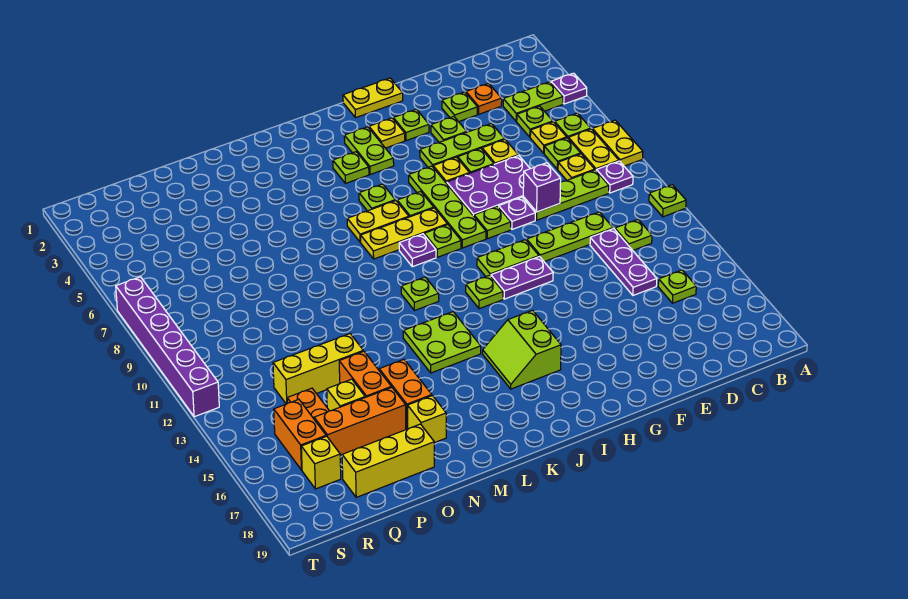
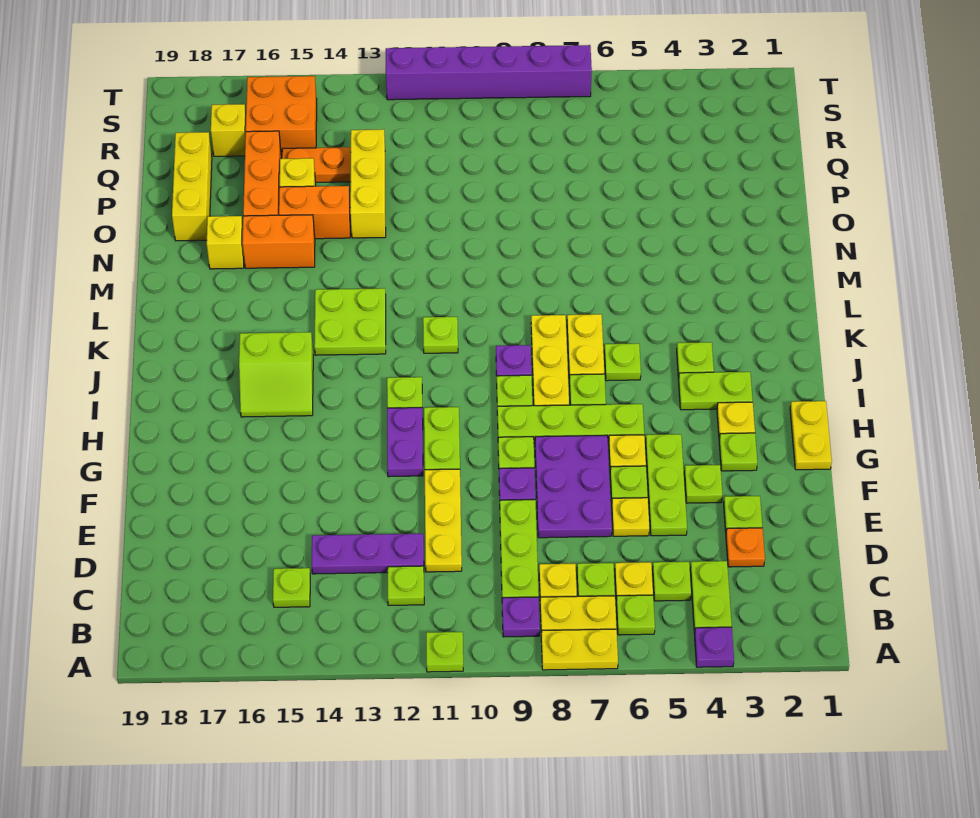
lime 1x3 plate [527,212,613,262] -> yellow 1x3 plate [425,469,462,572]
purple 1x1 brick [523,163,561,212] -> none
lime 2x2 slope [483,310,561,389] -> lime 2x2 slope turned to [239,332,313,417]
orange 1x2 brick [274,399,326,470] -> orange 2x2 brick [246,76,317,155]

